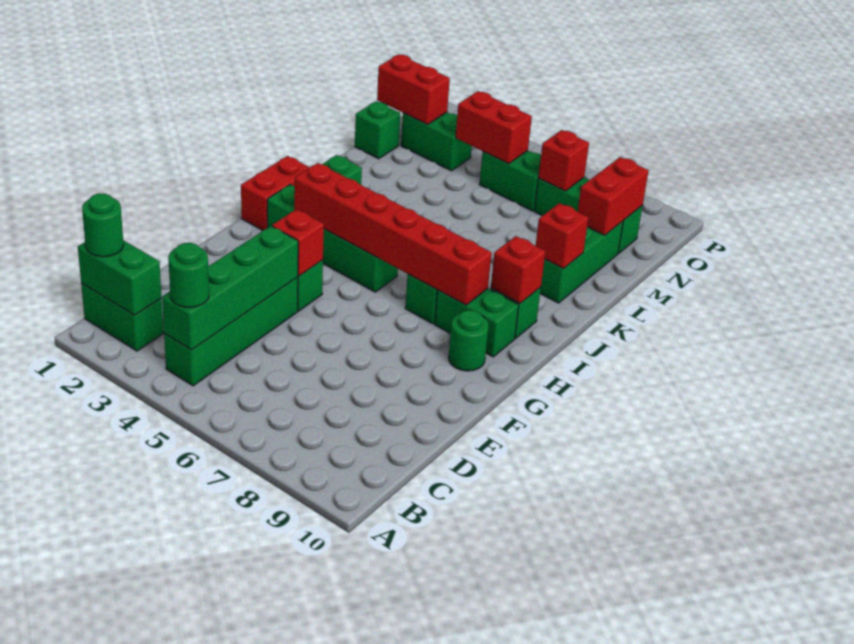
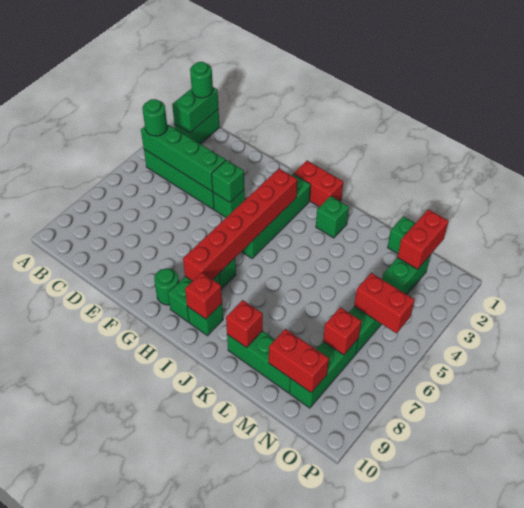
red 1x1 brick [272,209,324,276] -> green 1x1 brick [212,160,244,203]
red 1x2 brick [456,91,532,164] -> red 1x2 brick turned to [354,273,415,333]

